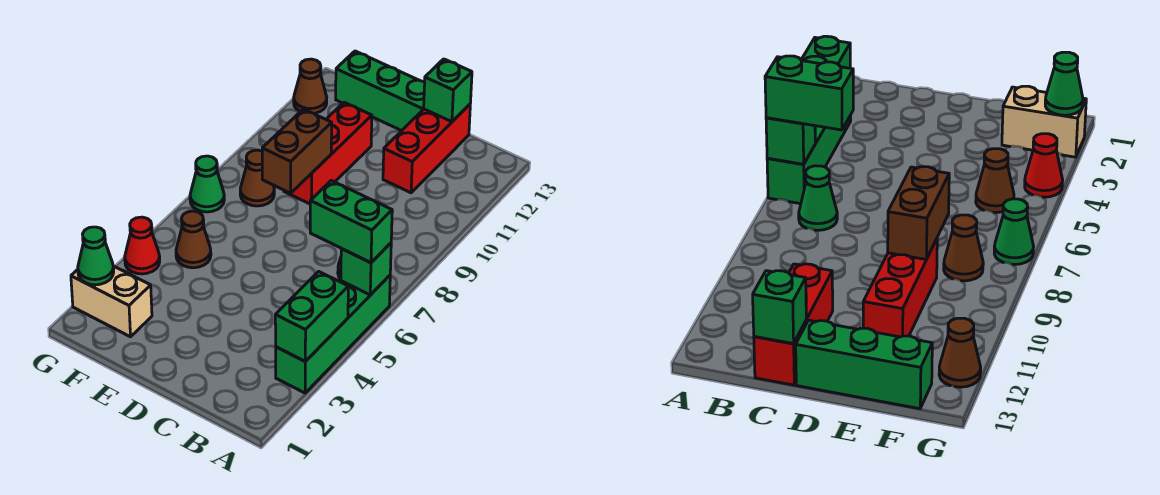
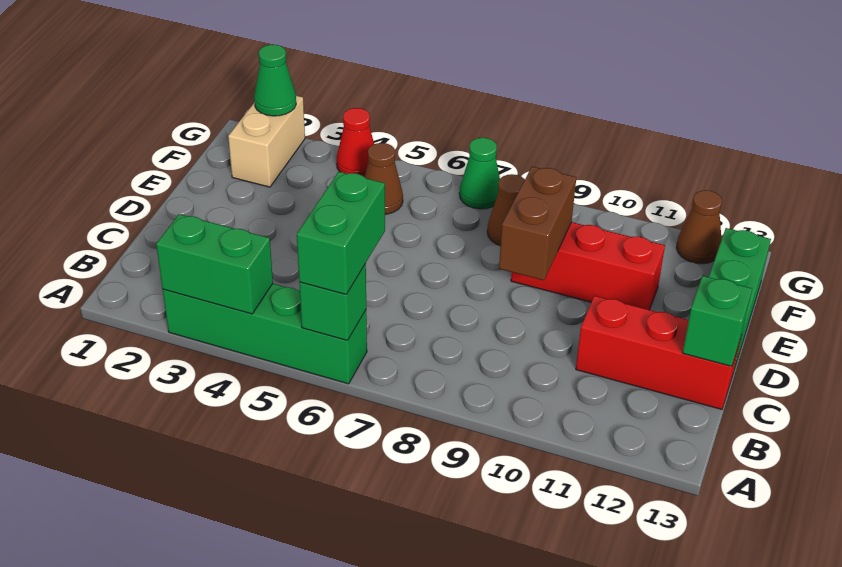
green 1x1 cone [799,166,837,230] -> none
brown 1x2 brick [262,109,332,193] -> brown 1x2 brick turned to [499,167,576,280]

